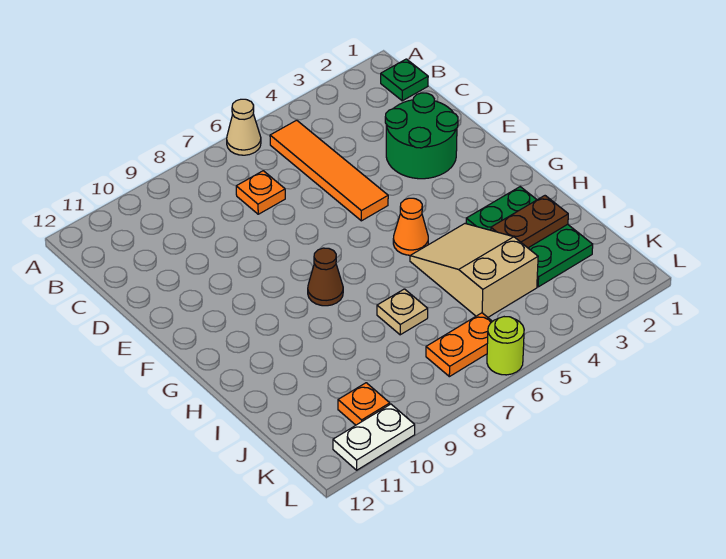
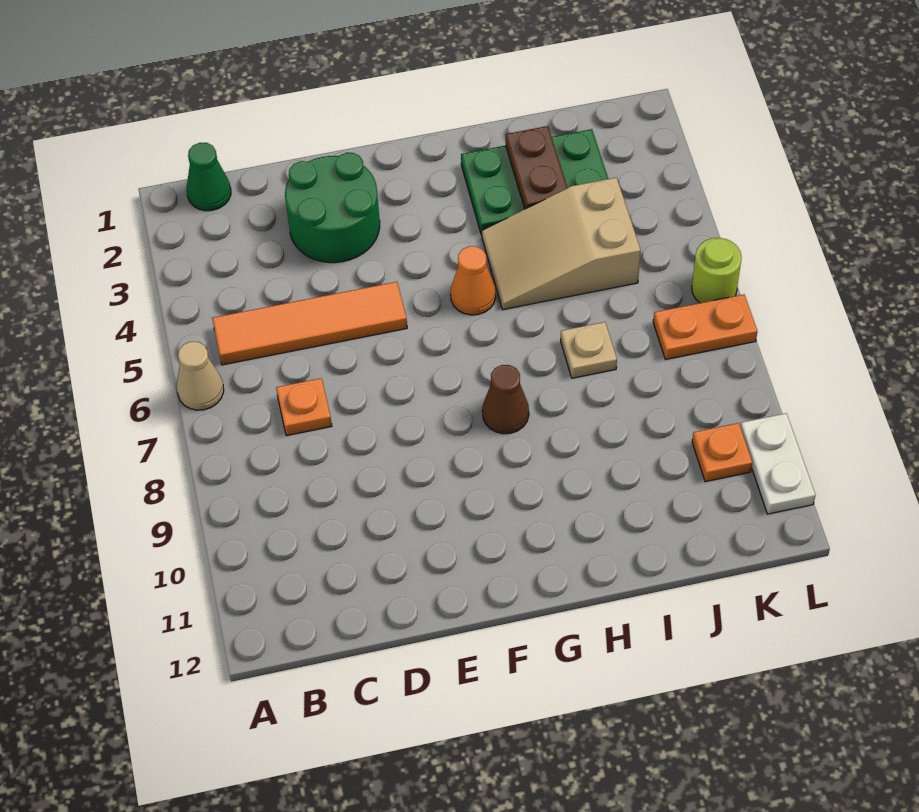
green 1x1 plate [381,59,428,101] -> green 1x1 cone [187,143,231,211]
orange 1x2 plate [426,313,493,377] -> orange 1x2 plate turned to [653,294,757,360]

